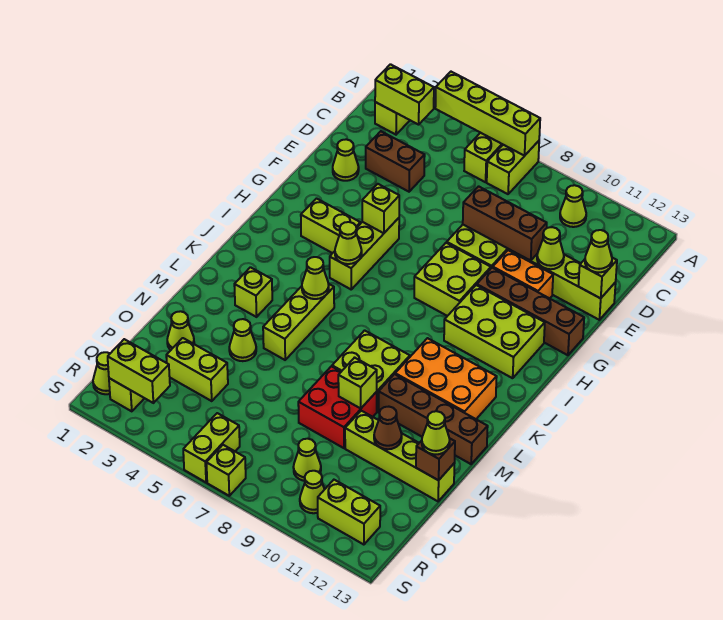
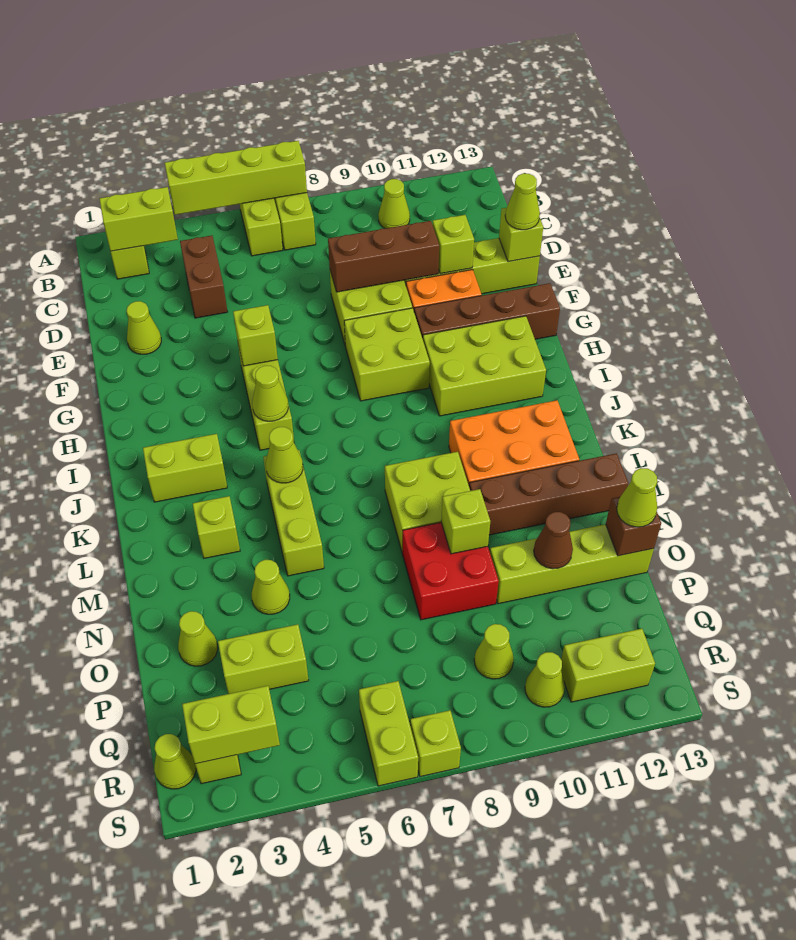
brown 1x2 brick [366,131,425,192] -> brown 1x2 brick turned to [180,236,227,318]
lime 1x1 cone [537,227,564,269] -> lime 1x1 brick [433,215,474,274]
lime 1x2 brick [301,199,360,253] -> lime 1x2 brick moved to [143,434,227,502]

